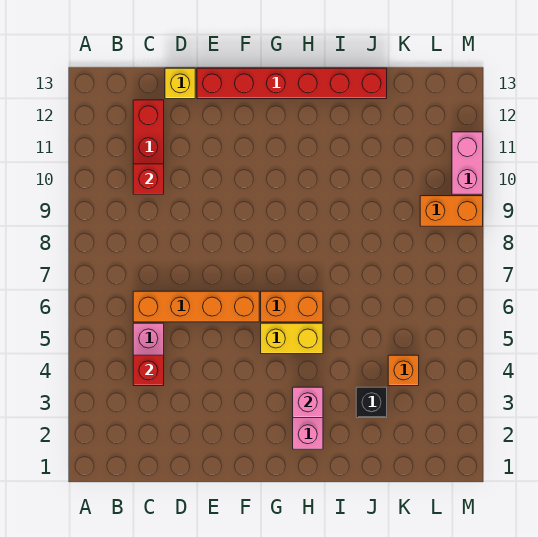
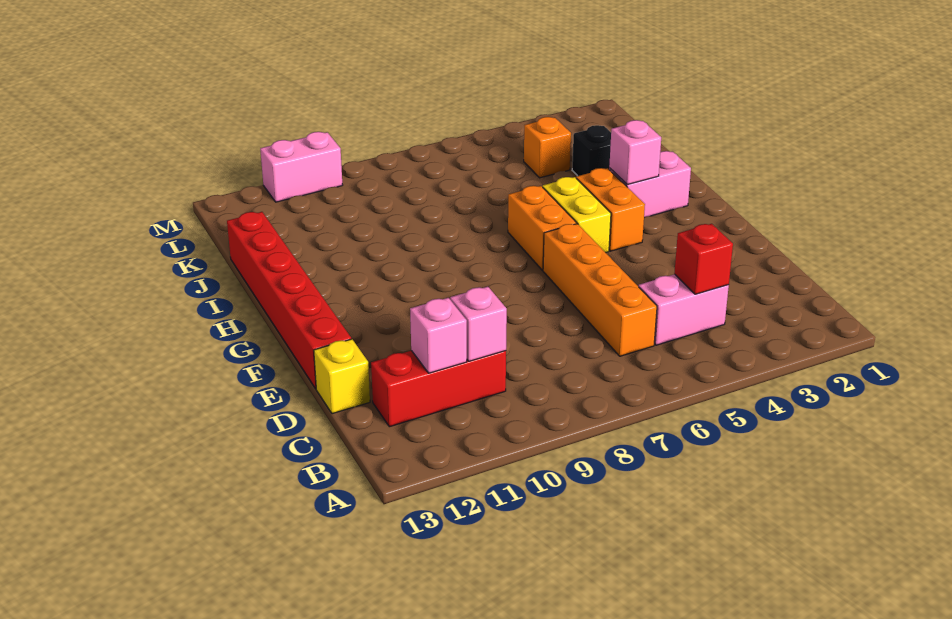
red 1x1 brick [133,164,164,194] -> pink 1x1 brick [450,287,507,361]
none -> pink 1x1 brick [410,298,467,373]
orange 1x2 brick [420,196,483,226] -> orange 1x2 brick moved to [576,168,645,251]

